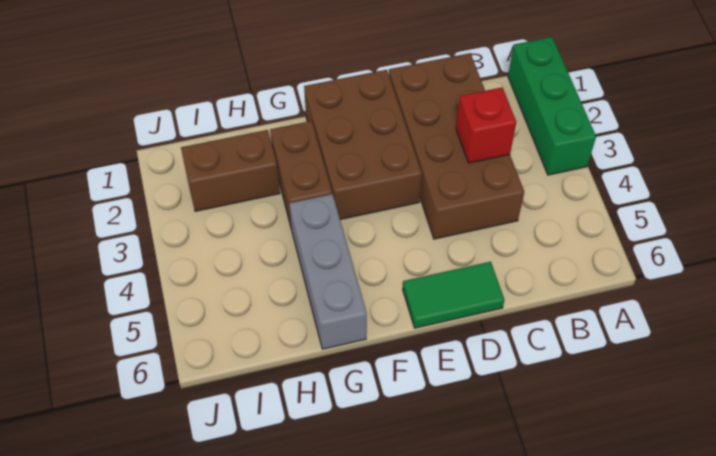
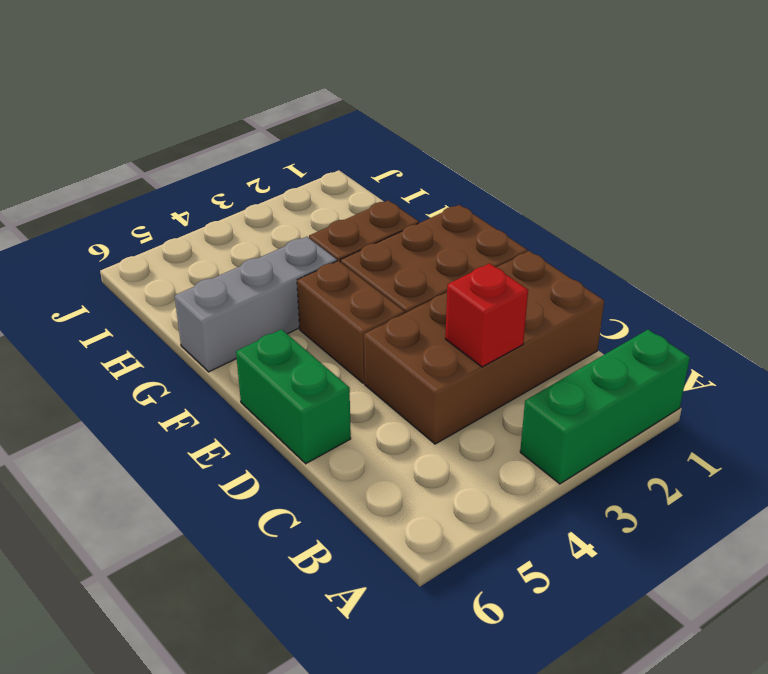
green 1x2 tile [403,262,504,328] -> green 1x2 brick [236,329,351,464]
brown 1x2 brick [181,130,280,211] -> brown 1x2 brick moved to [297,261,405,383]

